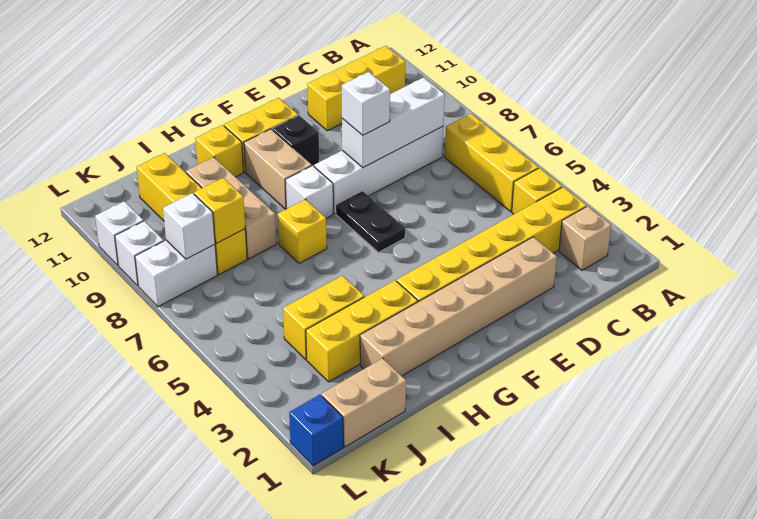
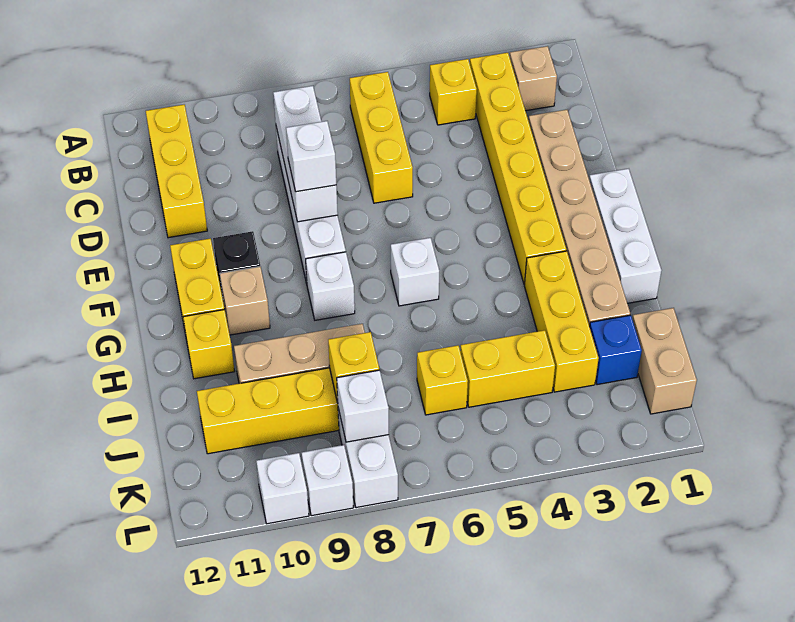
yellow 1x3 brick [445,114,538,211] -> yellow 1x3 brick turned to [350,72,413,203]
none -> white 1x3 brick [589,169,661,303]
black 1x2 plate [336,191,405,252] -> none
none -> white 1x1 brick [391,238,439,306]
tan 1x2 brick [244,129,312,209] -> tan 1x1 brick [220,266,270,335]
yellow 1x1 brick [278,199,327,263] -> yellow 1x1 brick moved to [417,345,468,415]
yellow 1x2 brick [283,276,364,359] -> yellow 1x2 brick turned to [460,330,555,407]
blue 1x1 brick [289,395,343,466] -> blue 1x1 brick moved to [590,315,642,385]

